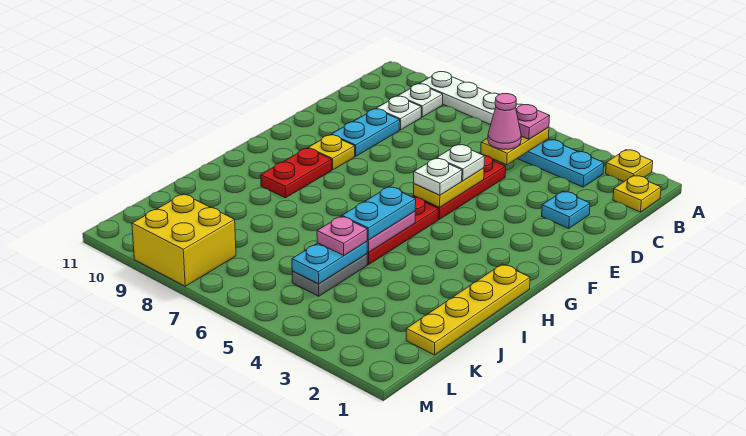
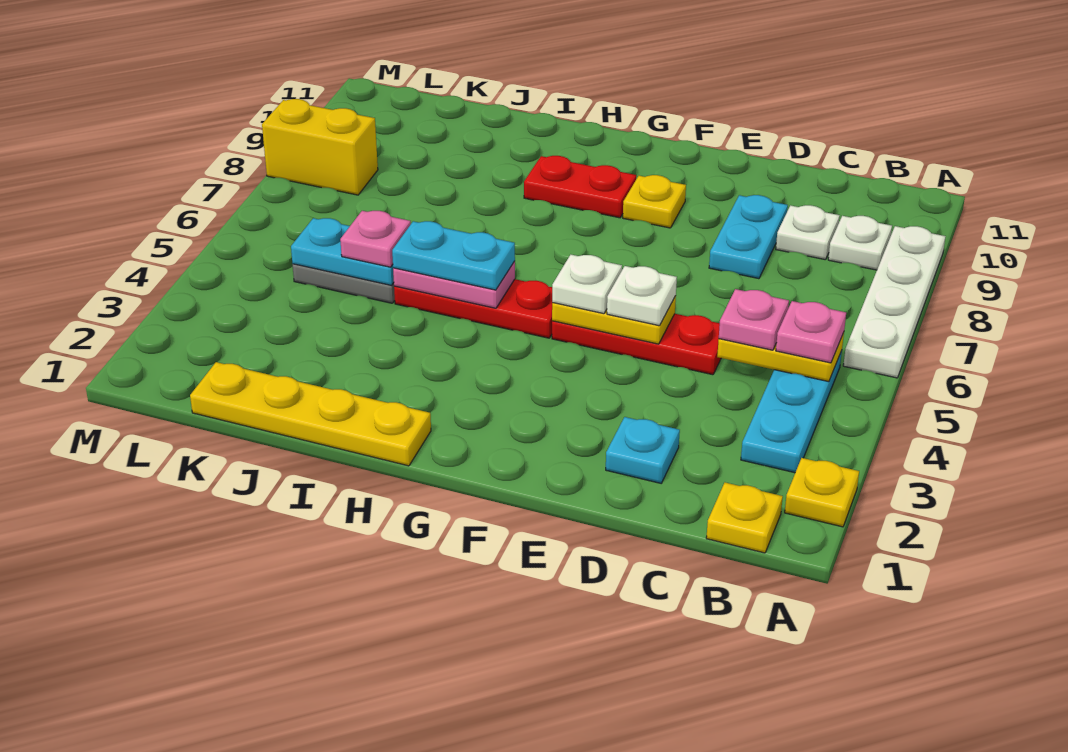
pink 1x1 cone [488,94,521,149] -> pink 1x1 plate [719,289,789,350]
cyan 1x2 plate [331,109,400,156] -> cyan 1x2 plate turned to [709,195,788,279]
yellow 2x2 brick [132,194,236,286] -> yellow 1x2 brick [262,99,378,195]

